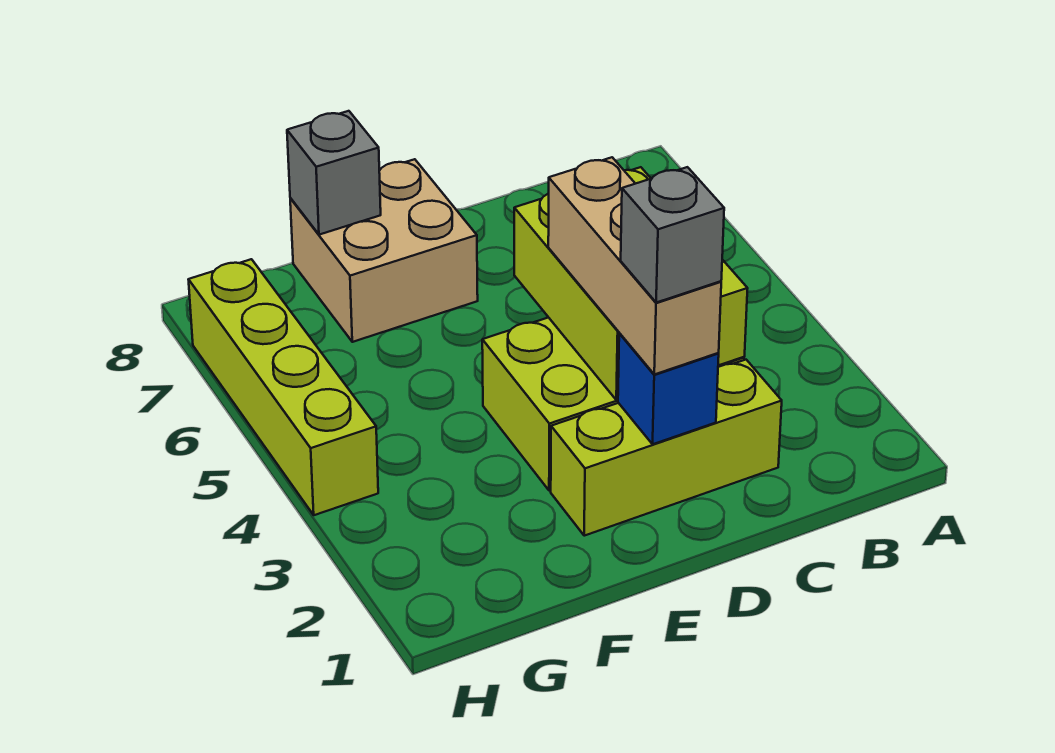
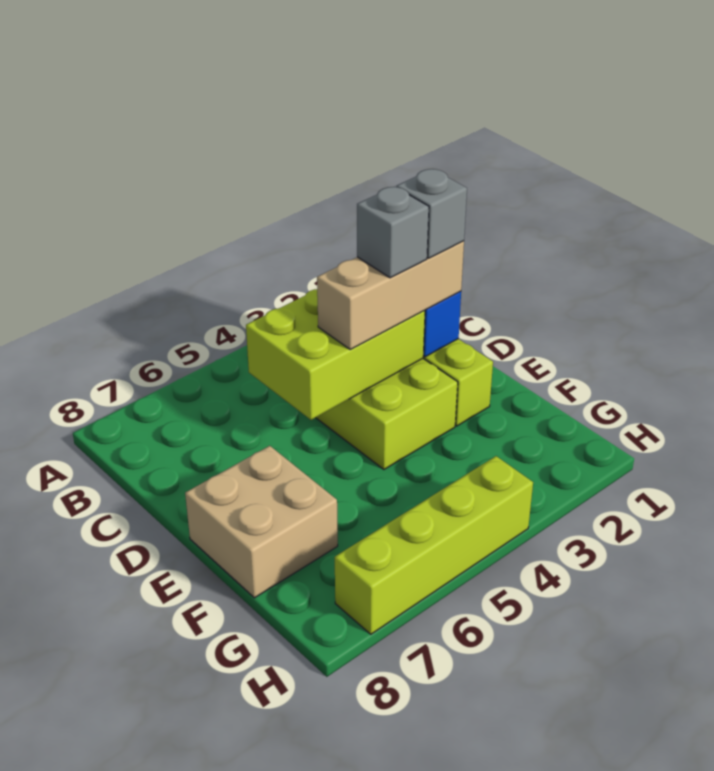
grey 1x1 brick [287,111,381,235] -> grey 1x1 brick moved to [357,187,429,278]

